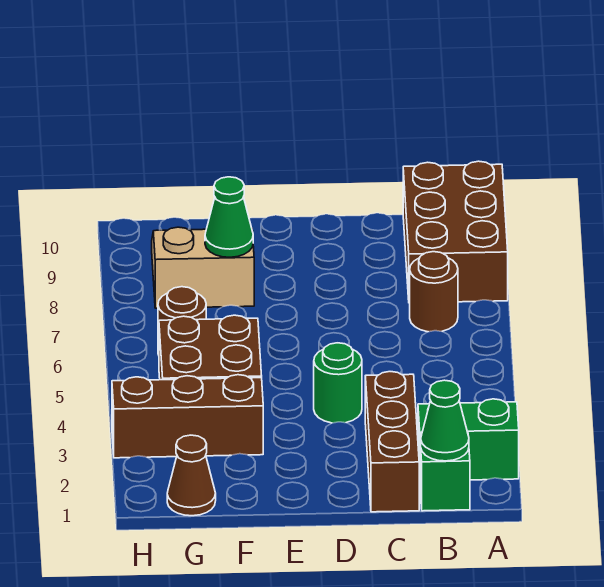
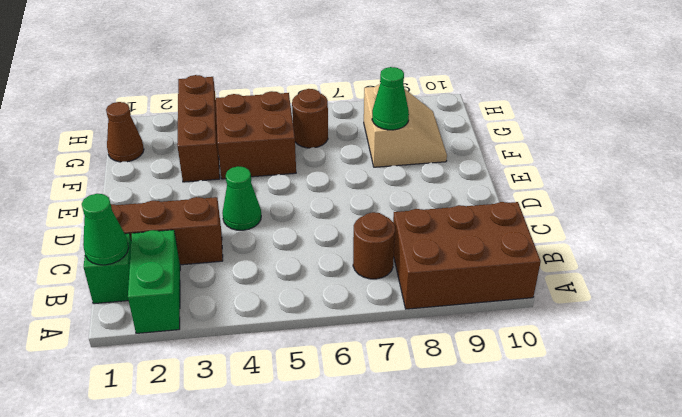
green 1x1 round brick [314,343,362,423] -> green 1x1 cone [222,166,261,230]

